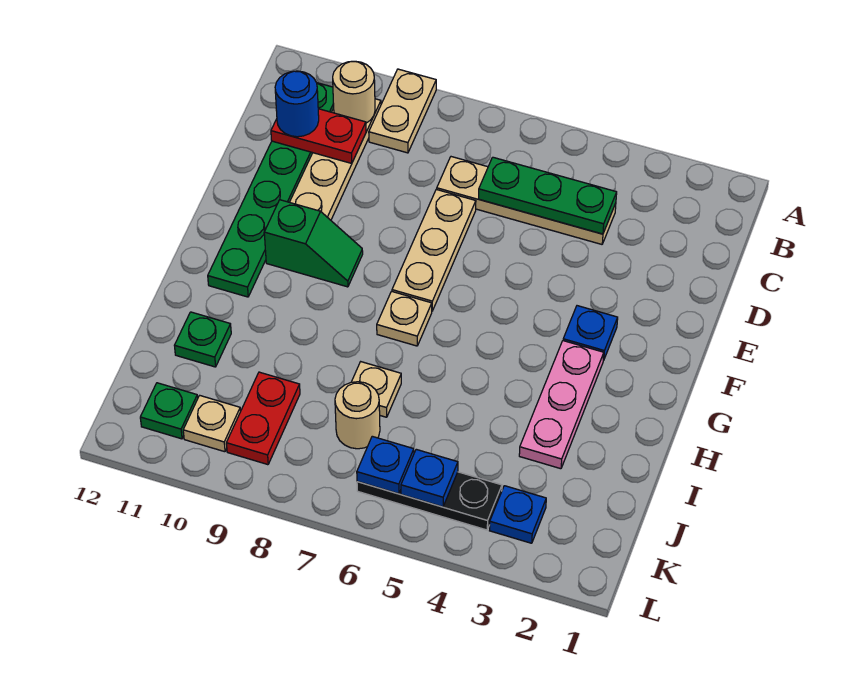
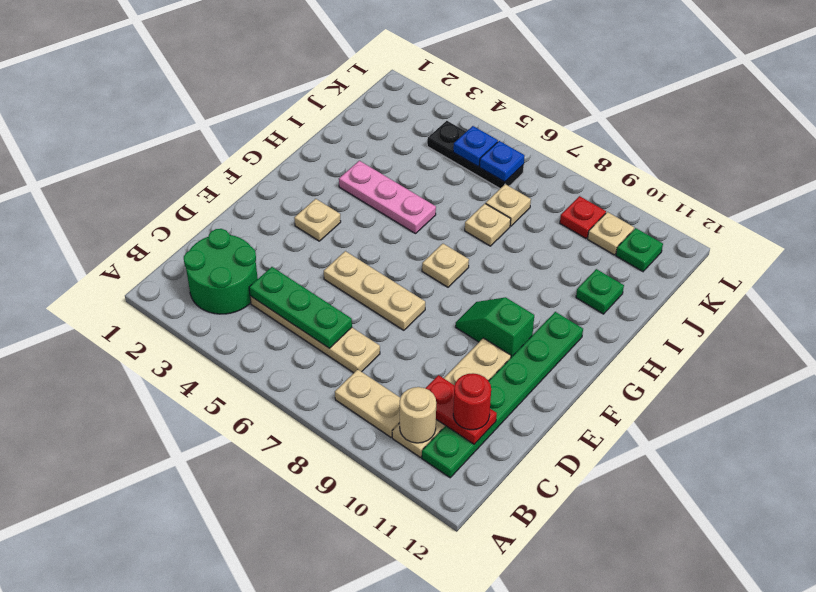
tan 1x2 plate [369,69,436,153] -> tan 1x2 plate turned to [335,369,400,437]
none -> green 2x2 round brick [184,229,258,314]
blue 1x1 round brick [275,71,319,137] -> red 1x1 round brick [453,373,491,430]
tan 1x3 plate [392,189,476,311] -> tan 1x3 plate turned to [324,251,425,330]
blue 1x1 plate [563,306,618,360] -> tan 1x1 plate [294,199,341,241]
pink 1x3 plate [519,341,604,469] -> pink 1x3 plate turned to [339,161,436,234]
tan 1x1 round brick [335,382,380,449] -> tan 1x1 plate [486,184,531,226]
red 1x2 plate [226,372,300,465] -> red 1x1 plate [560,196,606,238]
blue 1x1 plate [490,486,546,543] -> none

